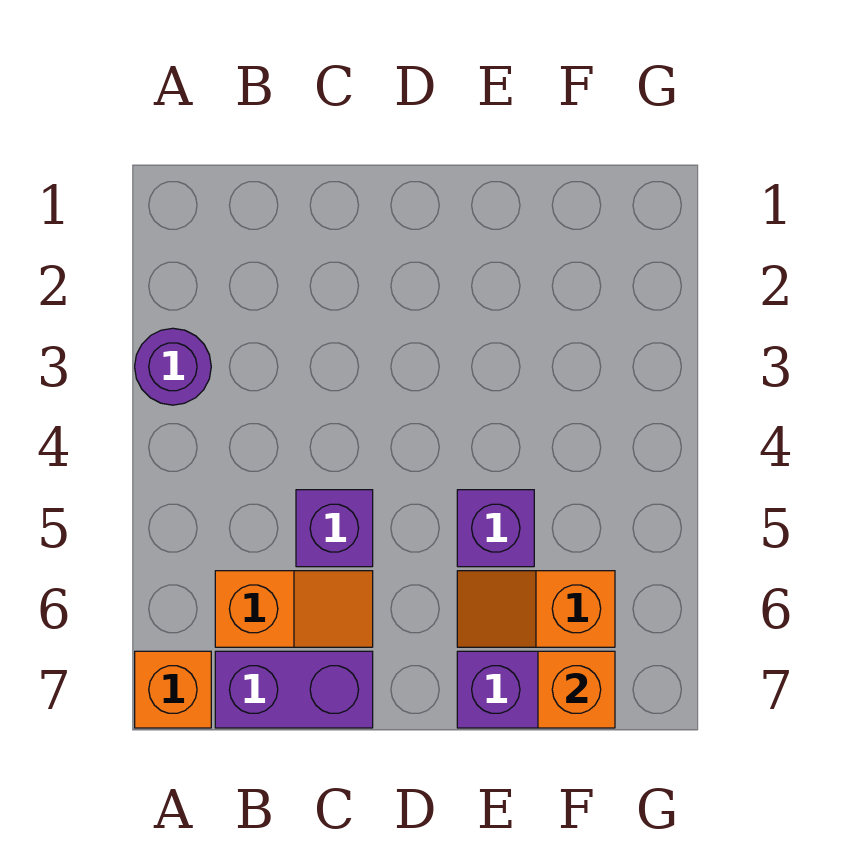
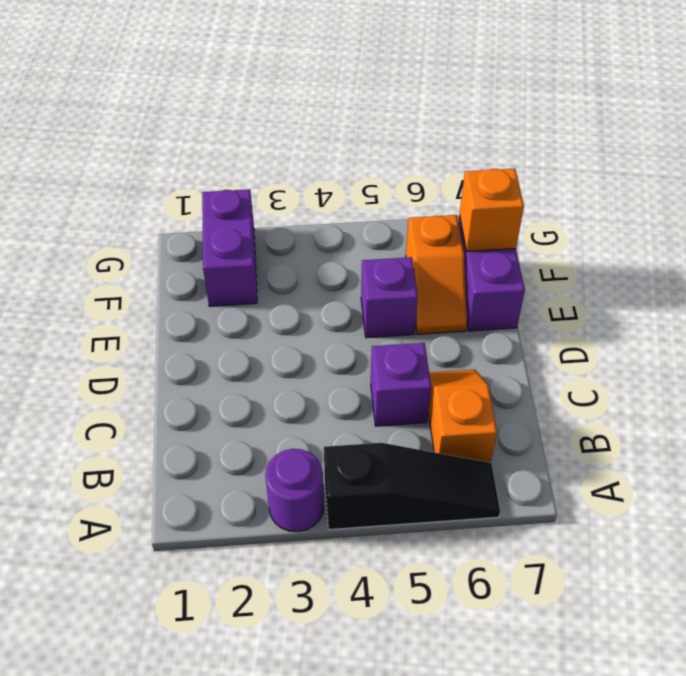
none -> black 1x3 slope [324,443,500,530]
orange 1x1 brick [135,651,211,728] -> none
purple 1x2 brick [215,651,373,728] -> purple 1x2 brick moved to [202,189,257,306]

